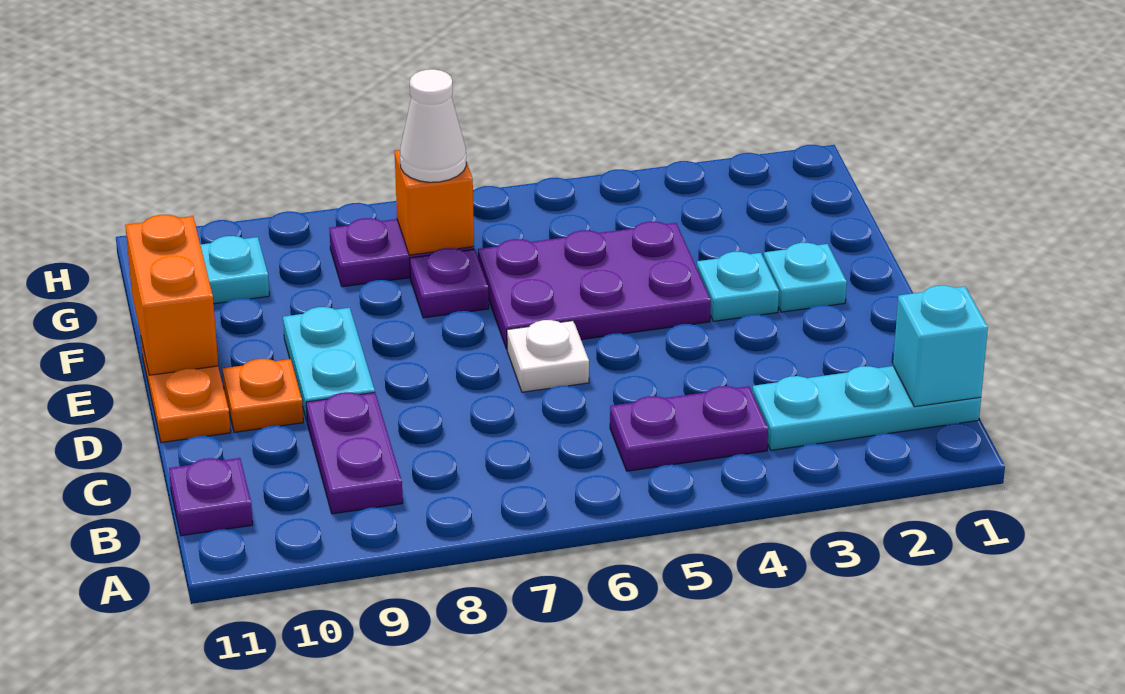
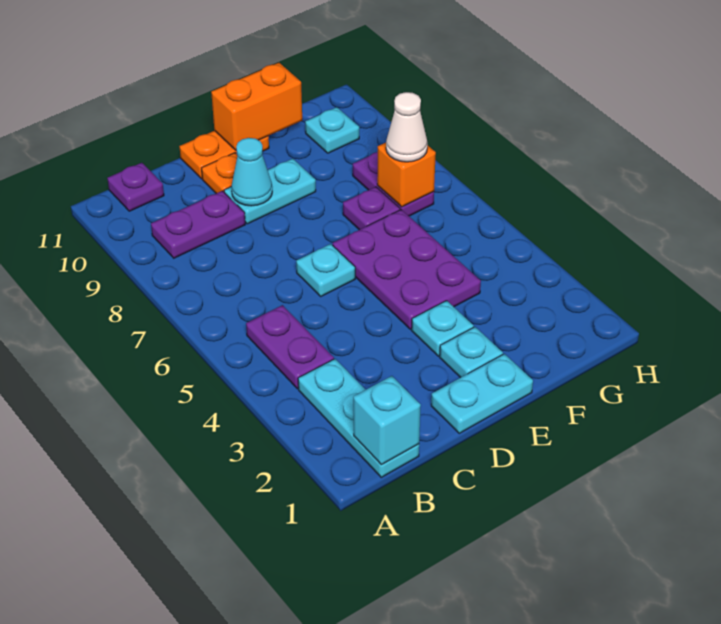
none -> cyan 1x2 plate [431,354,533,433]
white 1x1 plate [507,320,589,392] -> cyan 1x1 plate [296,244,355,296]
none -> cyan 1x1 cone [231,138,272,206]

